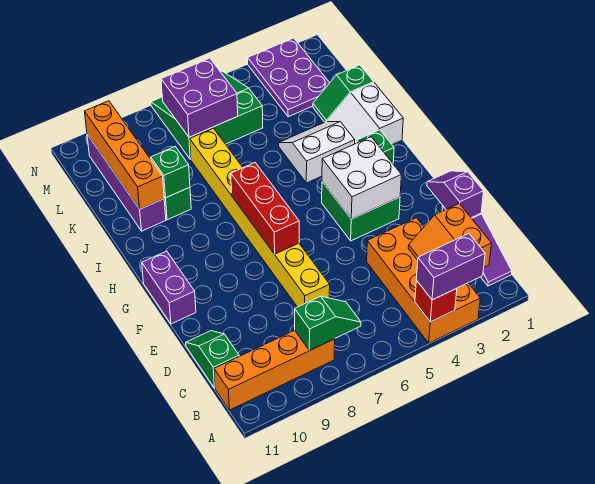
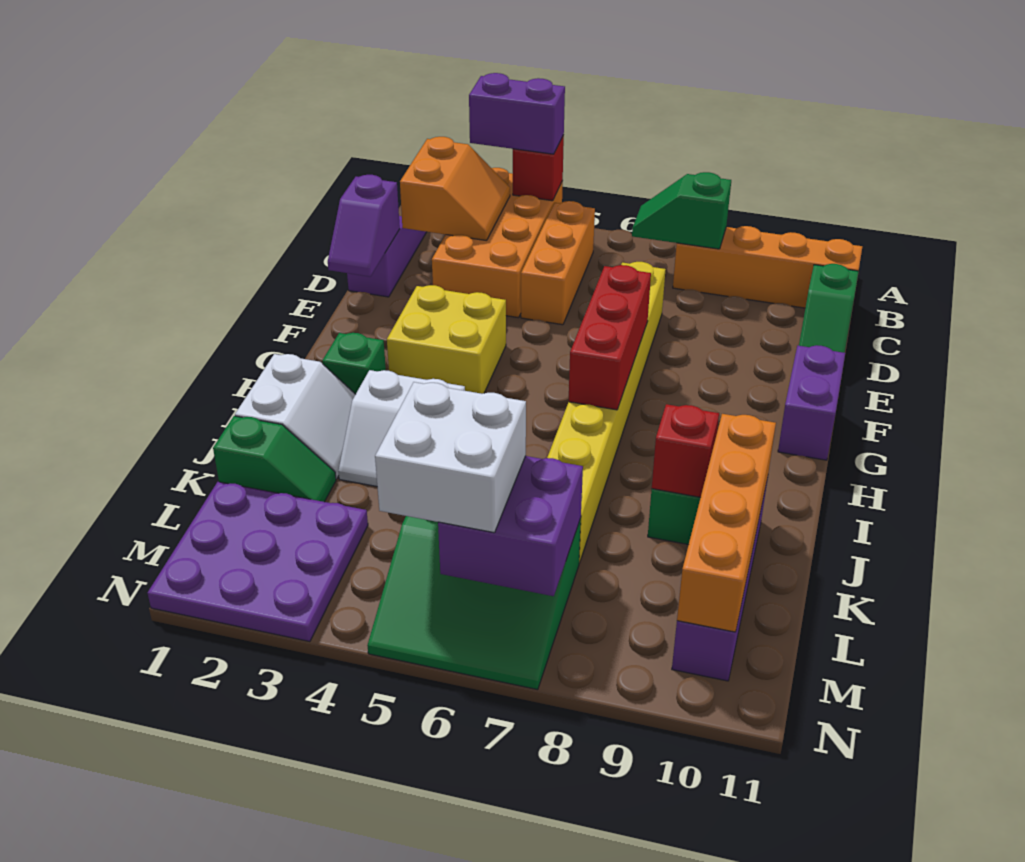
none -> orange 1x3 brick [521,201,595,325]
green 2x2 brick [322,182,400,241] -> yellow 2x2 brick [387,285,506,394]
white 2x2 brick [322,137,401,219] -> white 2x2 brick moved to [375,382,526,533]
green 1x1 brick [151,147,190,198] -> red 1x1 brick [652,404,719,497]
purple 2x3 plate [248,38,329,117] -> purple 3x3 plate [148,482,368,642]

